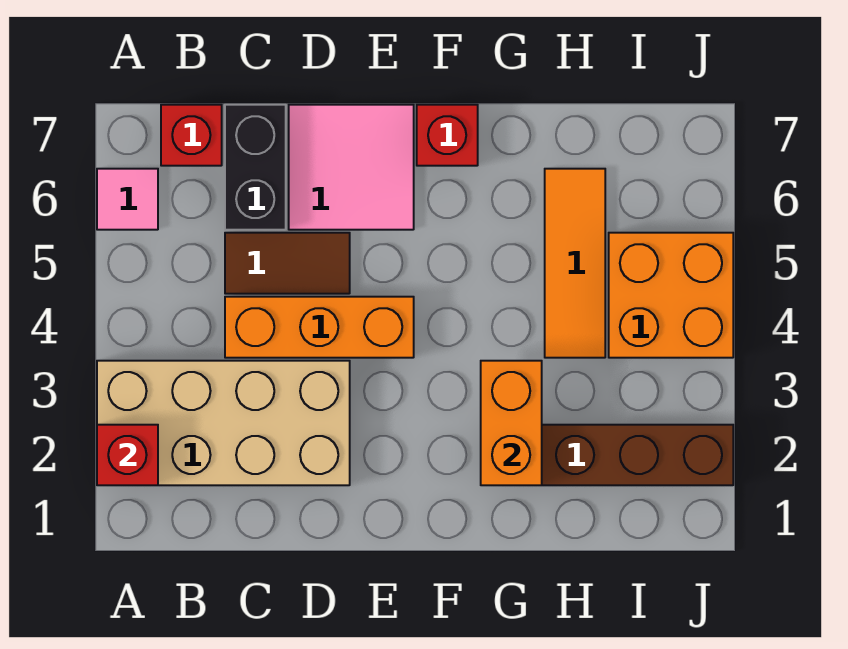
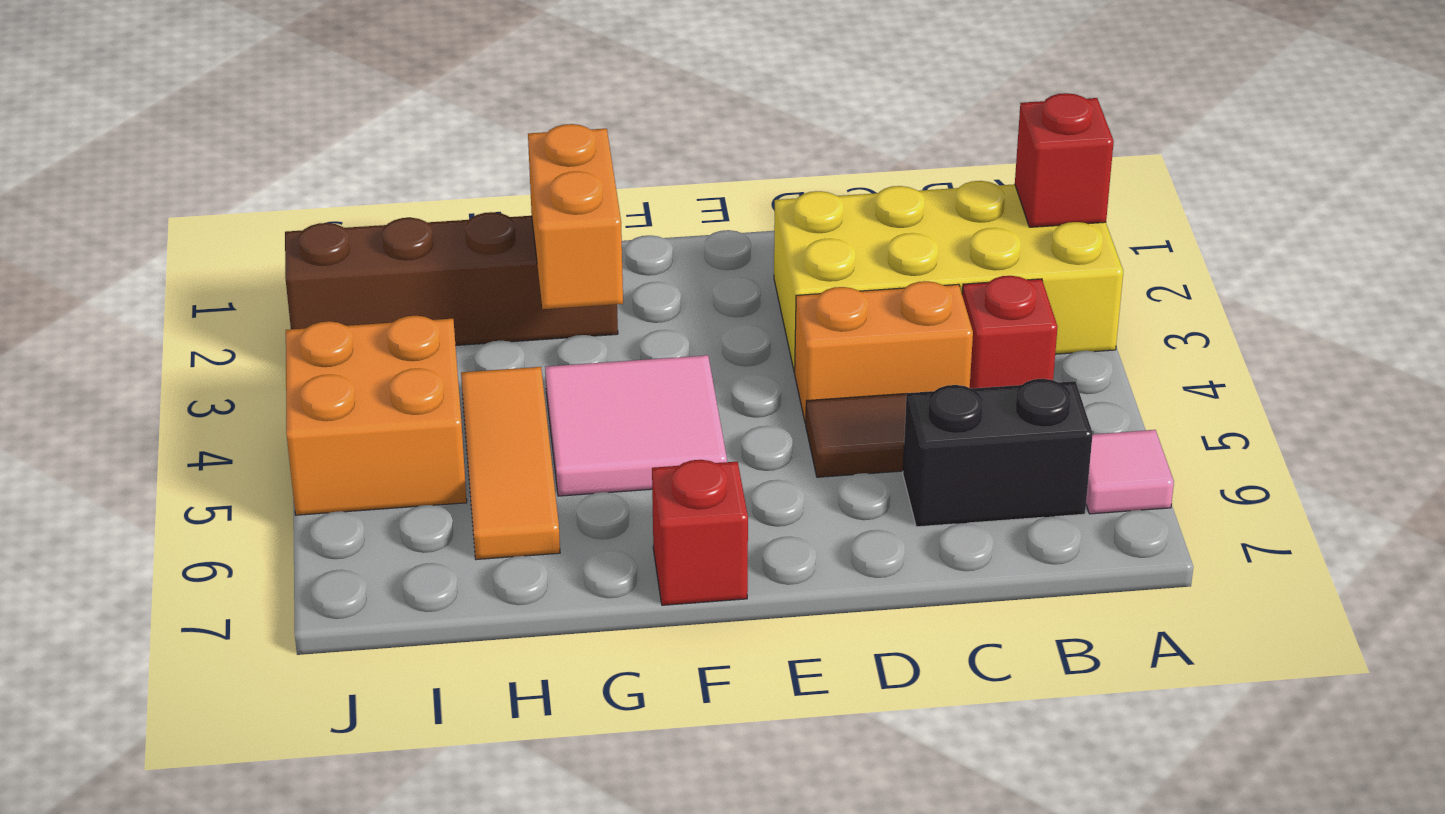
tan 2x4 brick [97,361,350,485] -> yellow 2x4 brick [774,181,1123,372]
red 1x1 brick [161,105,222,166] -> red 1x1 brick moved to [962,276,1058,389]
orange 1x3 brick [225,297,414,358] -> orange 1x2 brick [795,281,973,423]
black 1x2 brick [225,105,286,230] -> black 1x2 brick turned to [903,379,1093,527]
pink 2x2 tile [289,105,414,230] -> pink 2x2 tile moved to [545,355,727,496]

